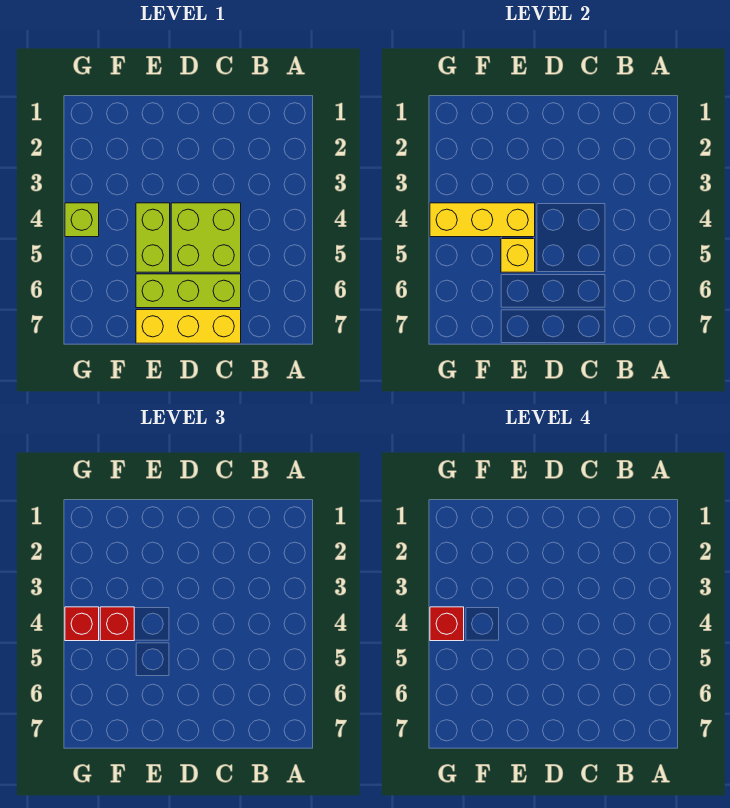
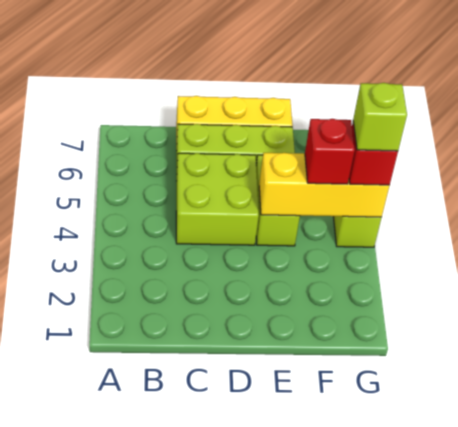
yellow 1x1 brick [501,239,535,272] -> none
red 1x1 brick [430,607,464,641] -> lime 1x1 brick [353,83,407,151]

